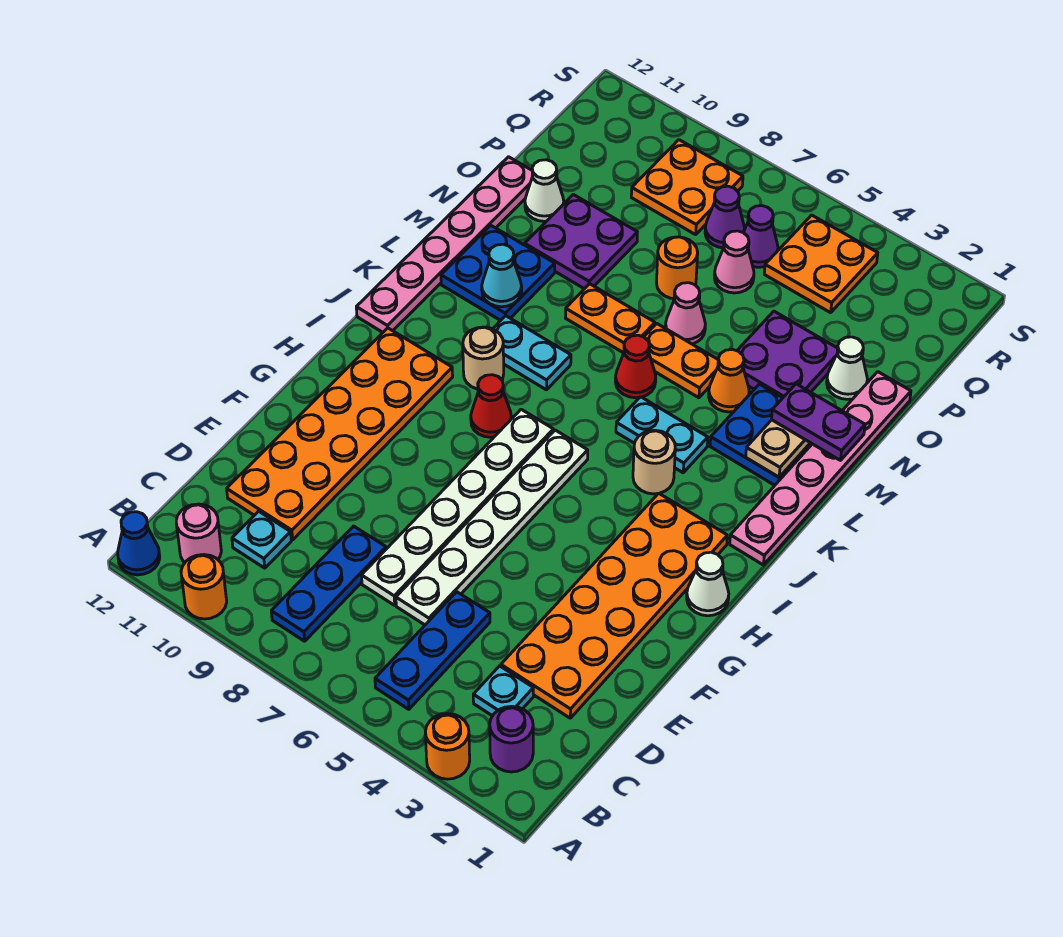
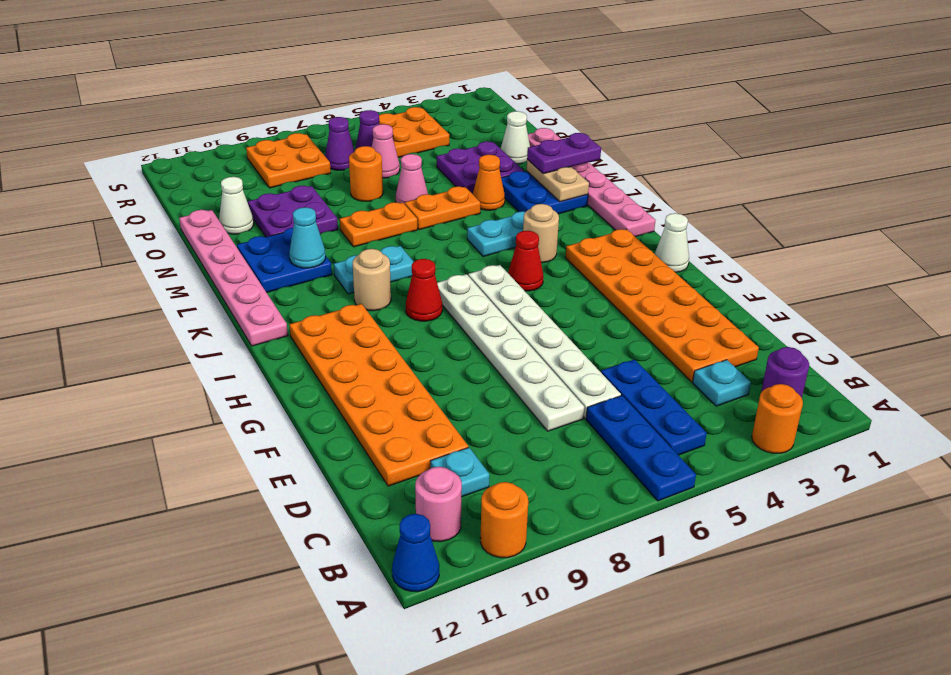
blue 1x3 plate [271,526,386,641] -> blue 1x3 plate moved to [586,396,696,501]
red 1x1 cone [615,335,656,398] -> red 1x1 cone moved to [508,231,543,291]

